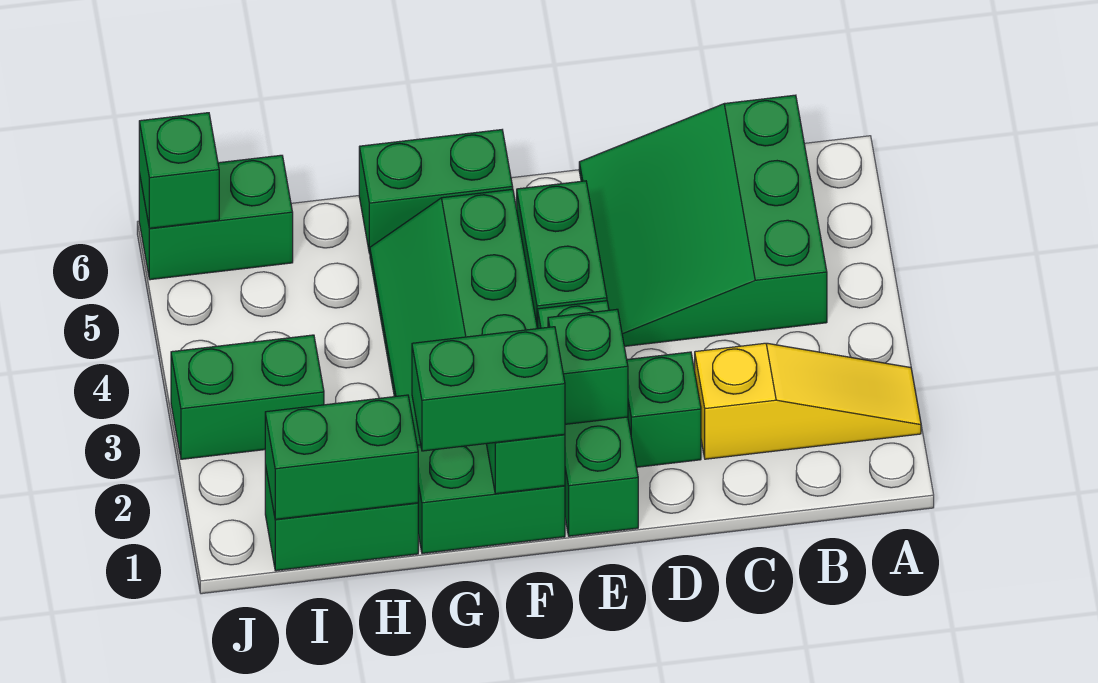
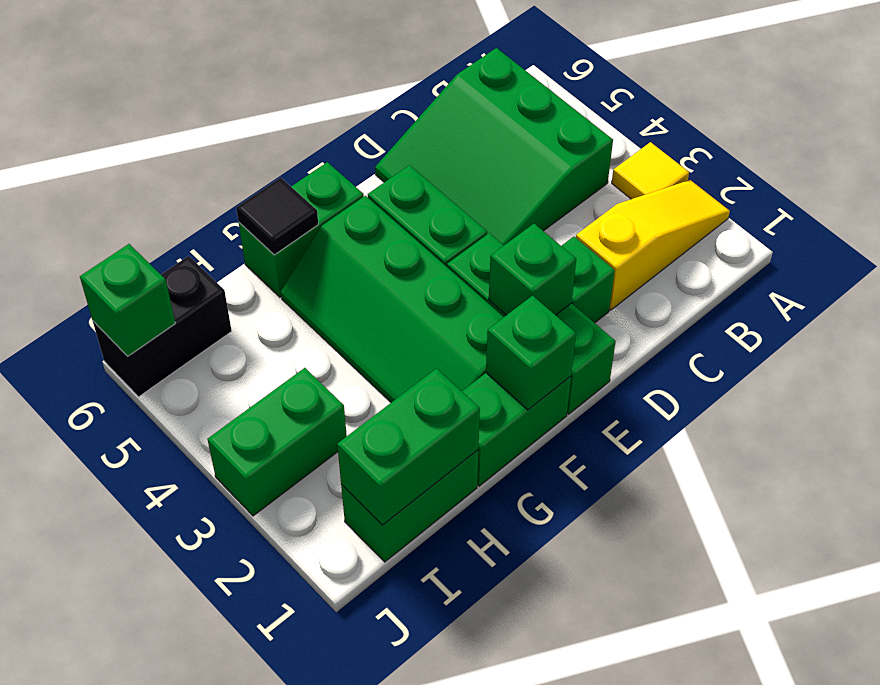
none -> yellow 1x1 tile [612,142,689,199]
green 1x2 brick [412,327,565,451] -> none
none -> black 1x1 tile [236,177,318,255]
green 1x2 brick [139,155,293,280] -> black 1x2 brick [93,256,232,397]

